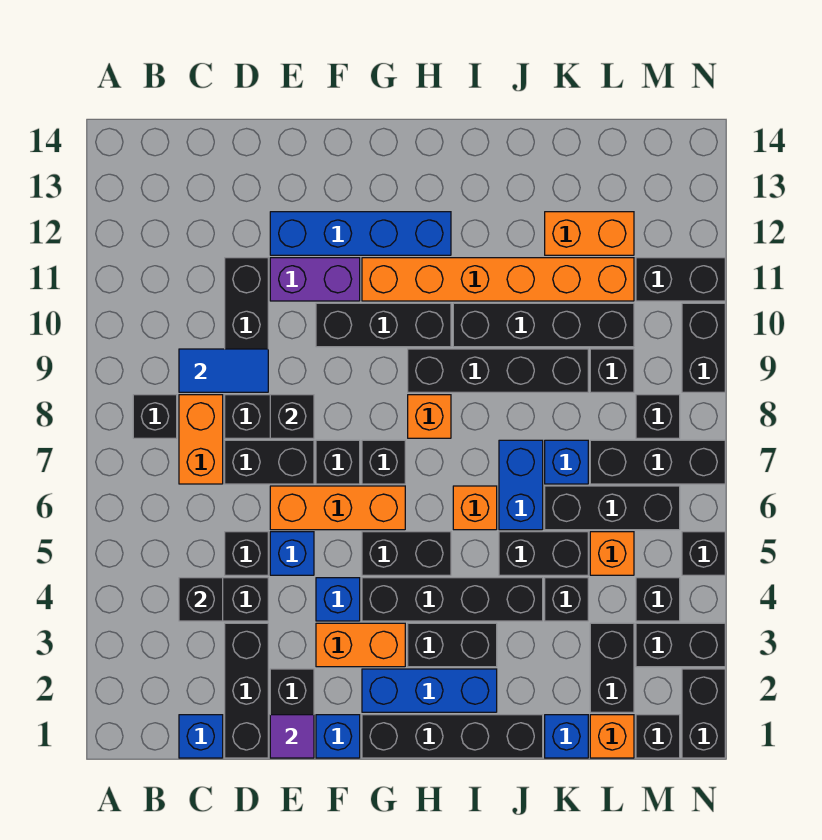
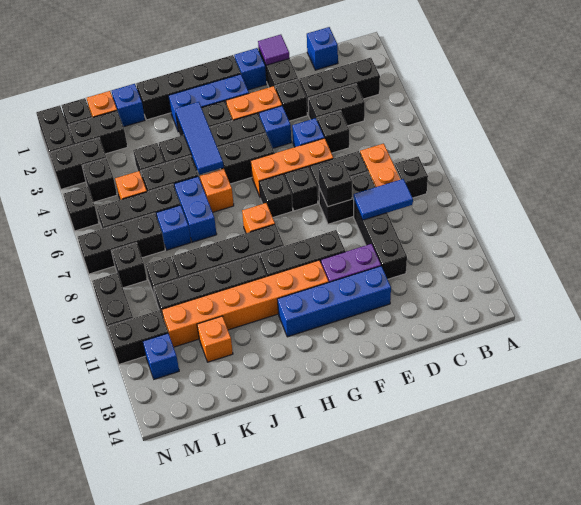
black 1x1 brick [179,578,223,621] -> black 1x1 brick moved to [275,79,307,121]
black 1x3 brick [225,623,268,758] -> black 1x3 brick turned to [300,58,380,115]
none -> blue 1x3 tile [175,102,223,175]
orange 1x2 brick [545,212,634,255] -> orange 1x1 brick [197,316,233,362]
black 1x2 brick [590,623,634,712] -> black 1x2 brick turned to [68,111,128,154]
none -> blue 1x1 brick [143,333,179,379]

